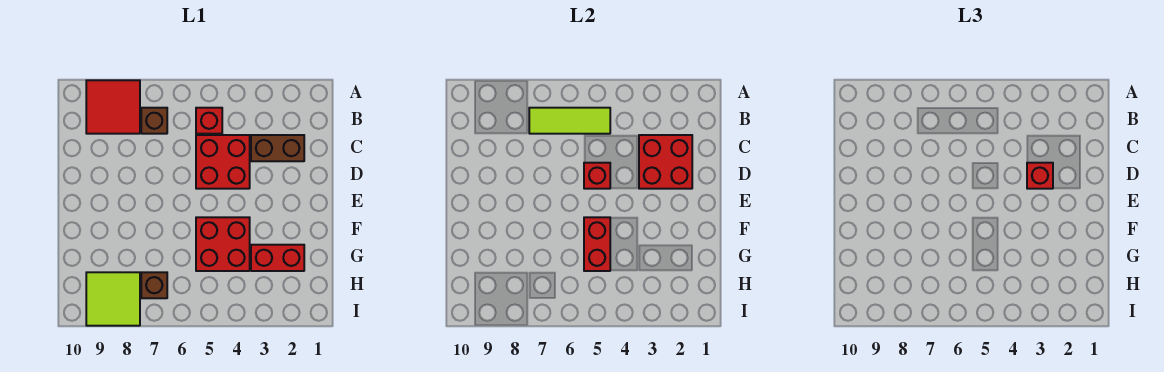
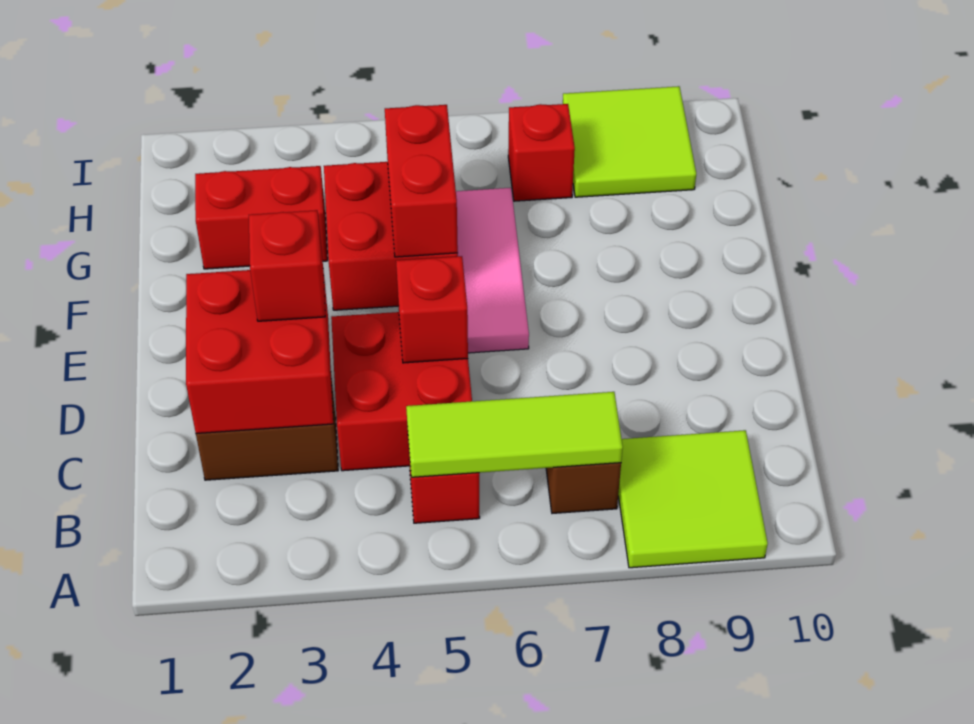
red 2x2 tile [86,80,140,134] -> lime 2x2 tile [618,430,768,568]
none -> pink 1x3 tile [456,188,529,353]
brown 1x1 brick [141,272,167,298] -> red 1x1 brick [508,104,575,201]

